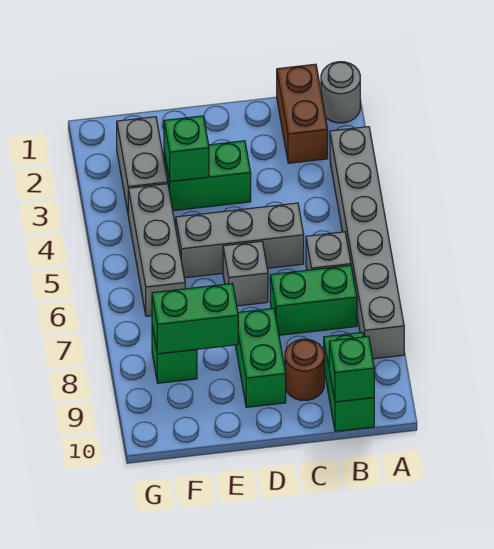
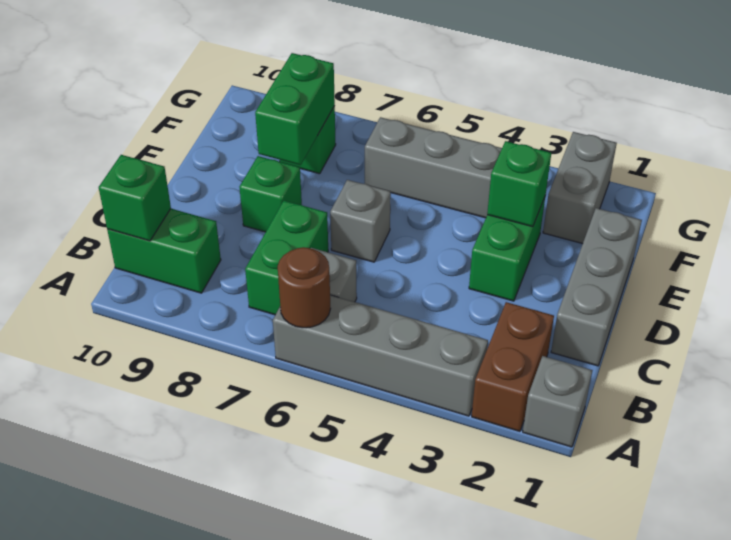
grey 1x1 round brick [321,62,360,123] -> grey 1x1 brick [523,356,592,447]
grey 1x6 brick [330,127,404,359] -> grey 1x4 brick [273,295,488,416]
brown 1x2 brick [277,64,328,163] -> brown 1x2 brick turned to [472,302,554,431]
grey 1x3 brick [176,203,304,278] -> grey 1x3 brick moved to [551,208,642,366]
brown 1x1 round brick [285,339,324,400] -> brown 1x1 round brick moved to [278,247,331,328]
green 1x2 brick [235,308,286,407] -> green 1x1 brick [240,156,302,232]
grey 1x2 brick [117,117,168,212] -> grey 1x2 brick turned to [543,132,617,244]

